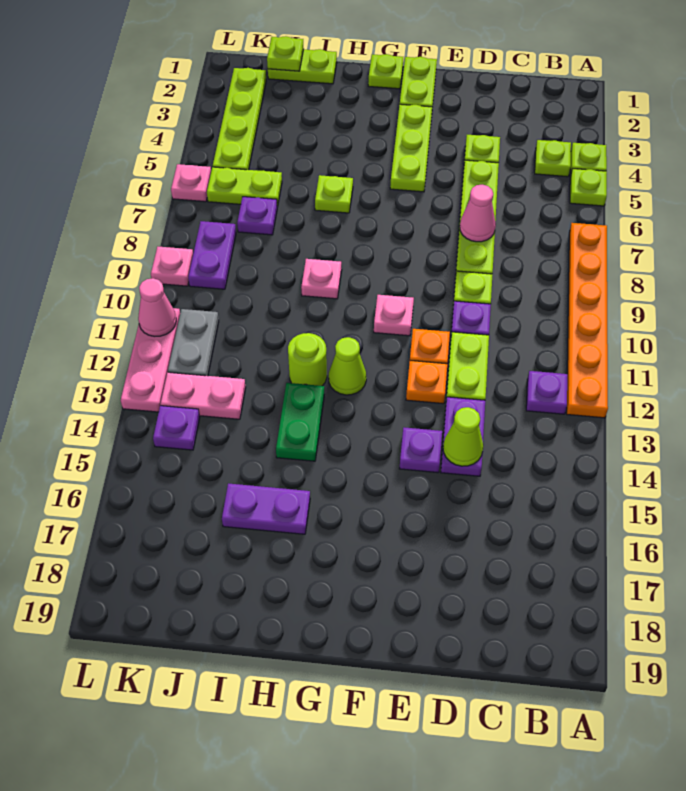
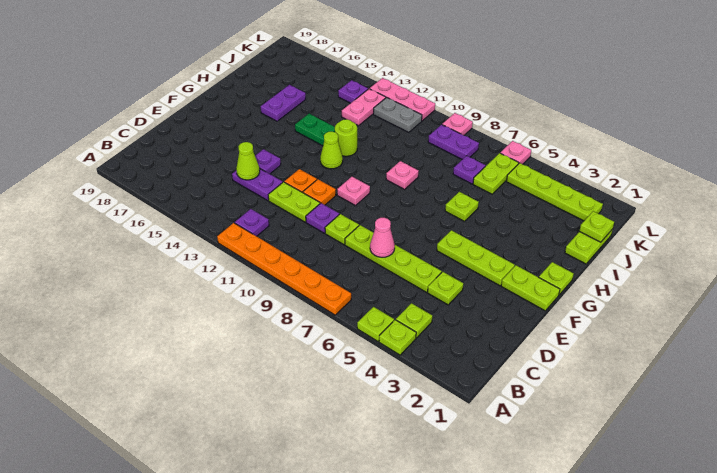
pink 1x1 cone [138,278,176,336] -> none

